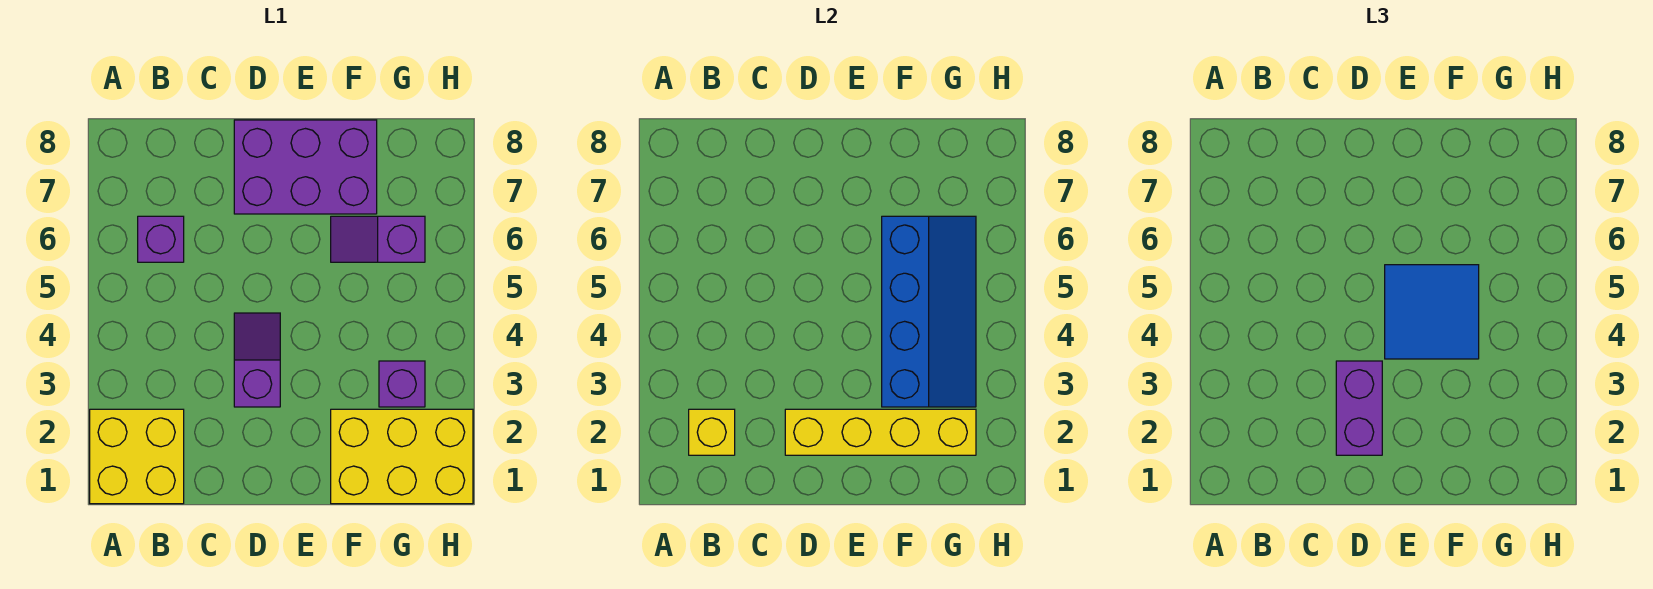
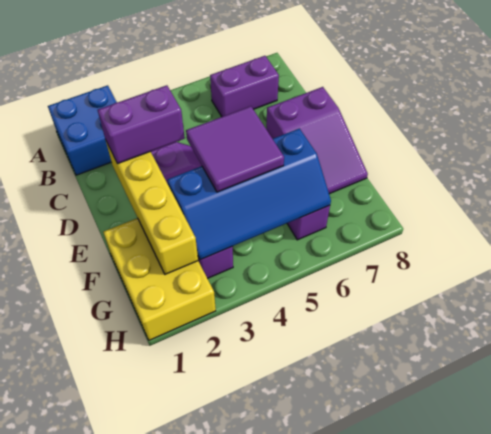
yellow 2x2 brick [90,409,184,504] -> blue 2x2 brick [48,85,117,175]
yellow 1x1 brick [689,409,735,455] -> none
purple 1x1 brick [138,216,184,262] -> purple 1x2 brick [210,56,279,117]
purple 2x3 brick [234,120,377,214] -> purple 2x3 slope [266,87,368,194]
blue 2x2 tile [1385,265,1479,359] -> purple 2x2 tile [186,106,284,192]

